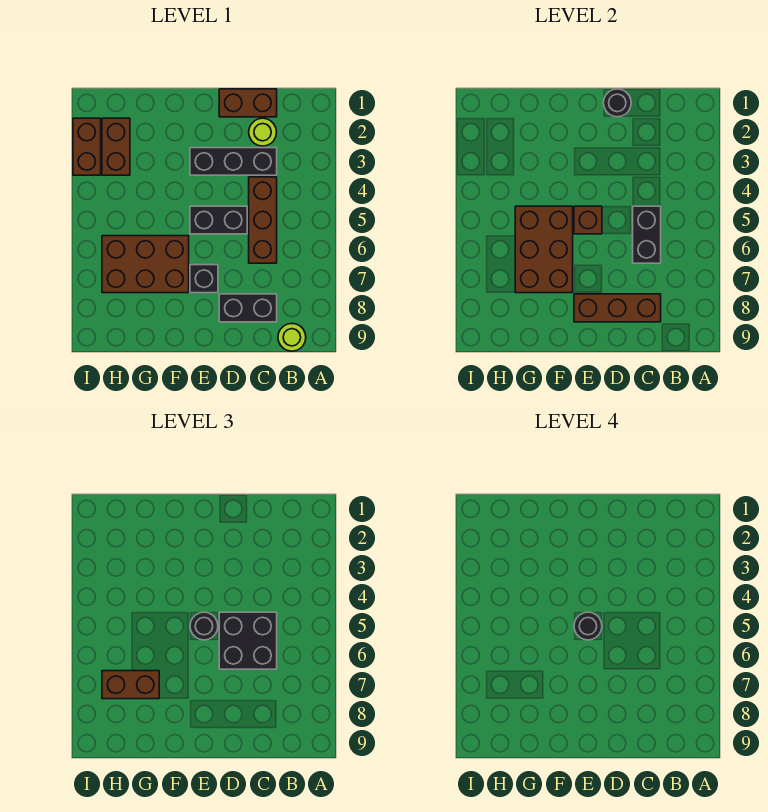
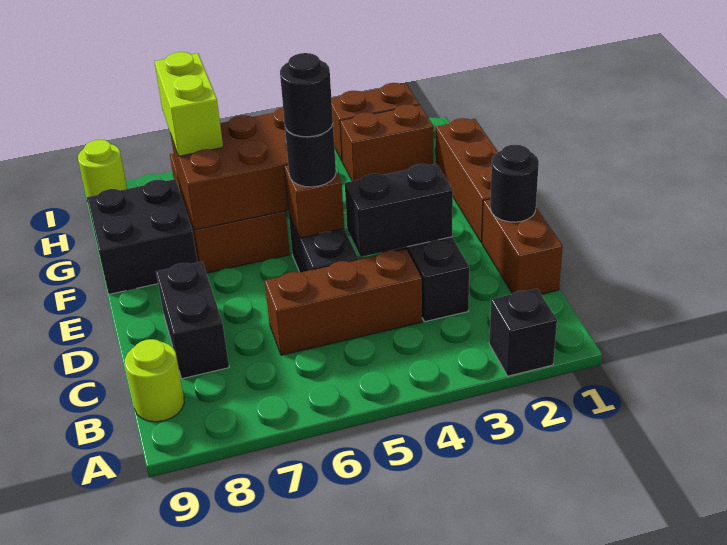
lime 1x1 round brick [249,118,277,146] -> lime 1x1 round brick moved to [78,140,127,198]
black 1x2 brick [633,206,661,263] -> black 1x2 brick moved to [345,164,453,257]
black 2x2 brick [219,612,277,669] -> black 2x2 brick moved to [87,179,197,294]
brown 1x3 brick [574,294,661,322] -> brown 1x3 brick moved to [436,118,498,243]
black 1x1 brick [190,265,218,293] -> black 1x1 brick moved to [489,289,557,376]
brown 1x2 brick [102,671,159,699] -> lime 1x2 brick [154,52,223,156]

